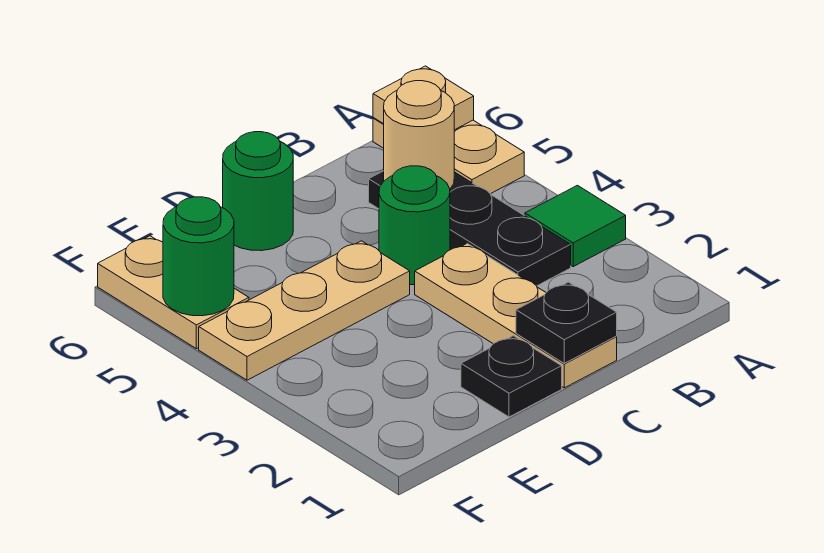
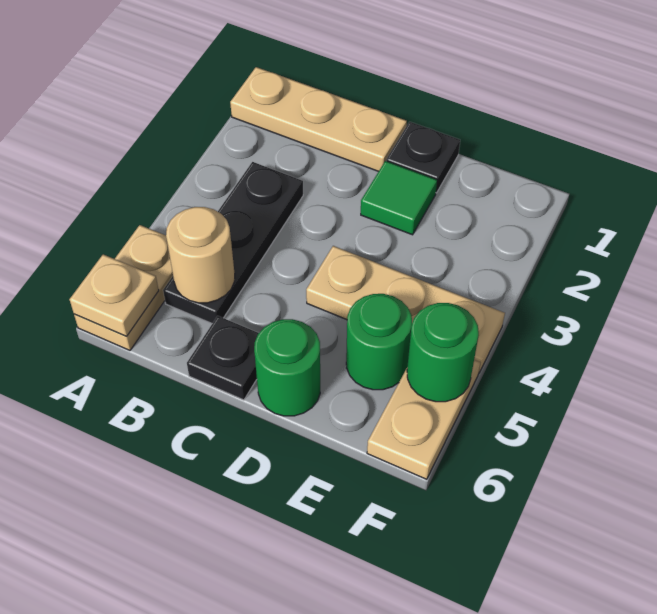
green 1x1 tile [525,185,626,266] -> green 1x1 tile moved to [361,161,437,235]
tan 1x3 plate [415,244,617,388] -> tan 1x3 plate turned to [230,67,407,171]
black 1x1 plate [516,282,617,363] -> black 1x1 plate moved to [187,316,259,400]
green 1x1 round brick [379,166,450,285] -> green 1x1 round brick moved to [346,294,412,390]

